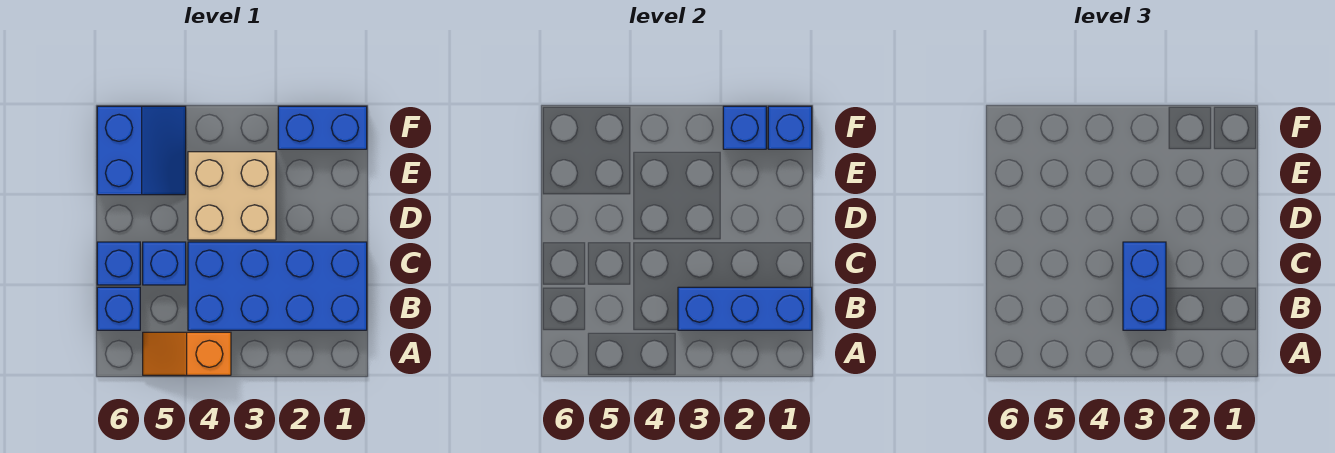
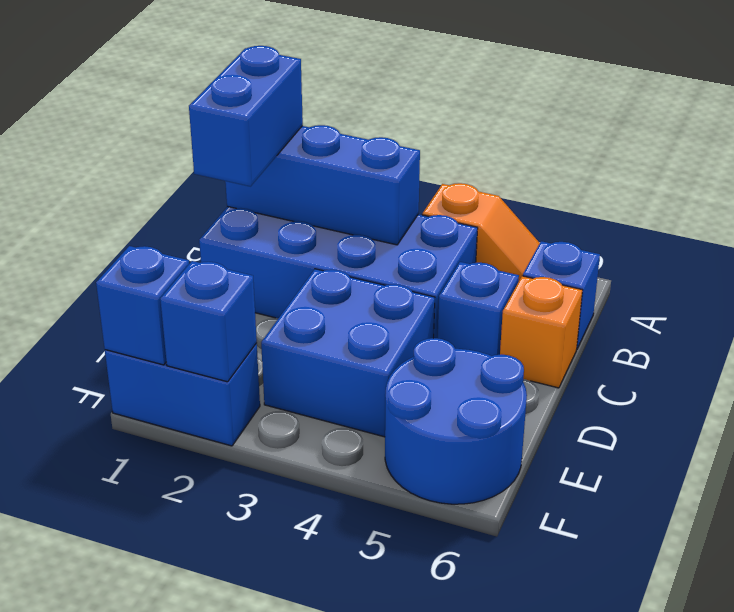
blue 1x2 brick [1123,242,1166,330] -> blue 1x2 brick moved to [189,46,303,186]
blue 1x1 brick [97,242,140,285] -> orange 1x1 brick [500,276,582,388]
tan 2x2 brick [188,152,276,240] -> blue 2x2 brick [261,269,435,437]
blue 2x2 slope [97,106,186,195] -> blue 2x2 round brick [385,338,527,504]

